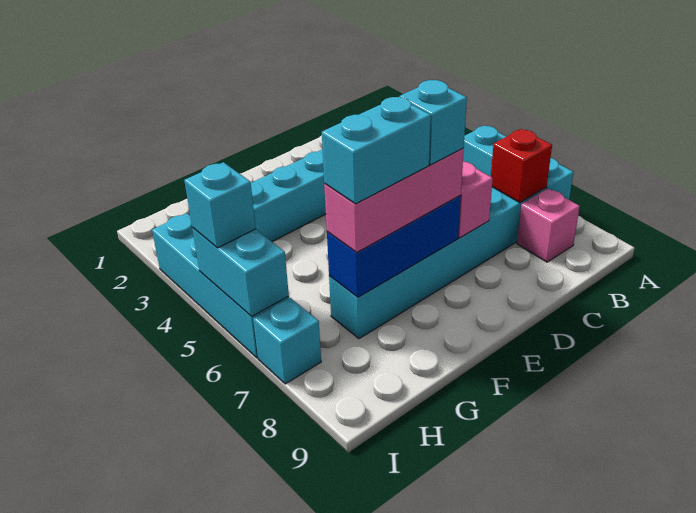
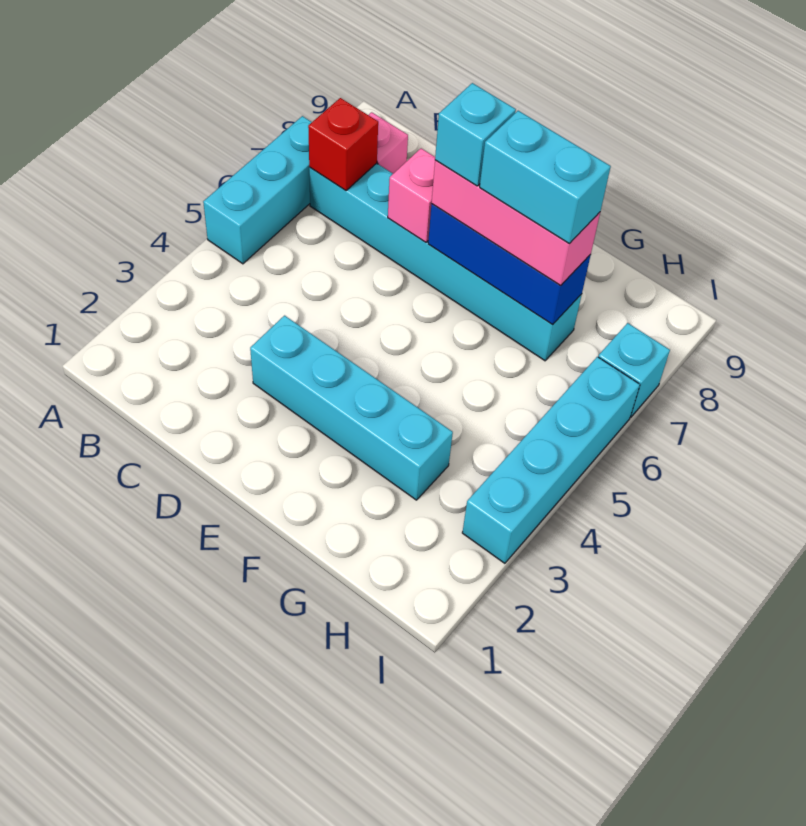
cyan 1x2 brick [192,228,289,316] -> none
cyan 1x1 brick [184,162,256,248] -> none

